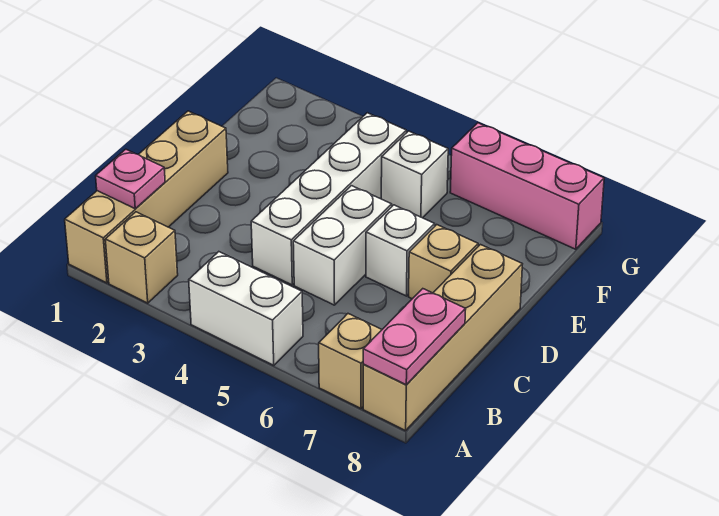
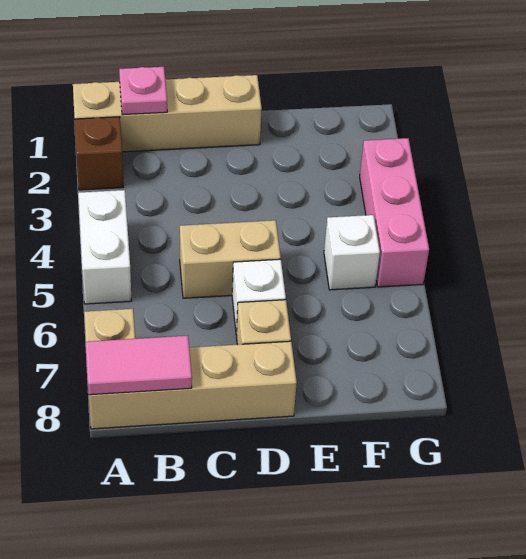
tan 1x1 brick [105,212,178,303] -> brown 1x1 brick [75,117,124,190]
pink 1x2 plate [363,289,466,385] -> pink 1x2 tile [86,336,192,395]
white 1x4 brick [251,113,406,285] -> none
white 1x2 brick [293,186,392,305] -> tan 1x2 brick [180,220,281,298]
pink 1x3 brick [450,123,604,249] -> pink 1x3 brick moved to [360,138,429,287]

